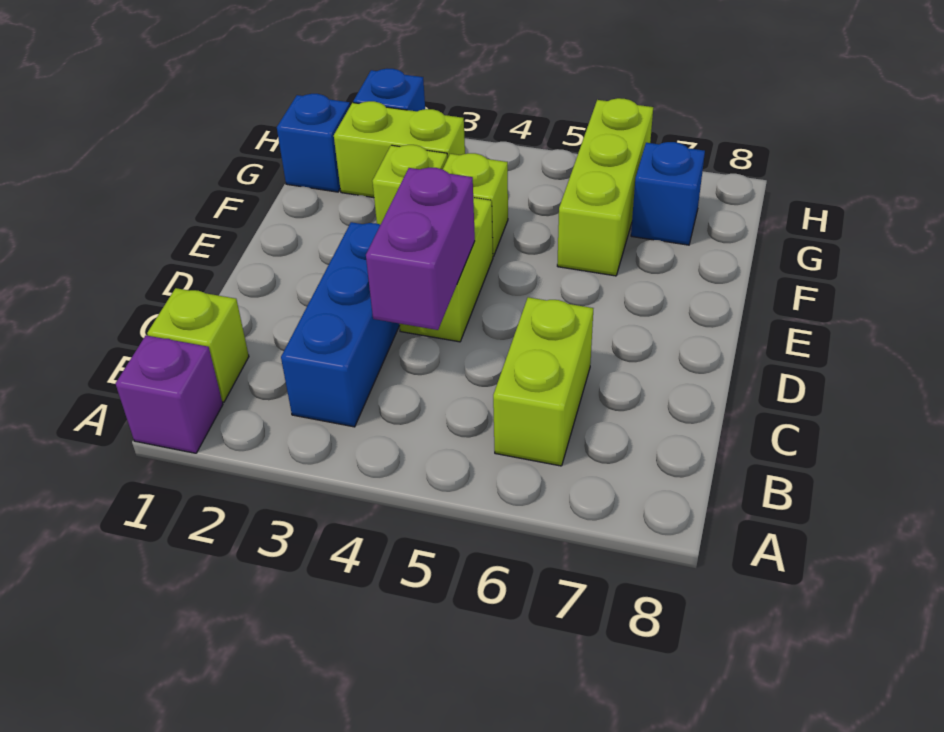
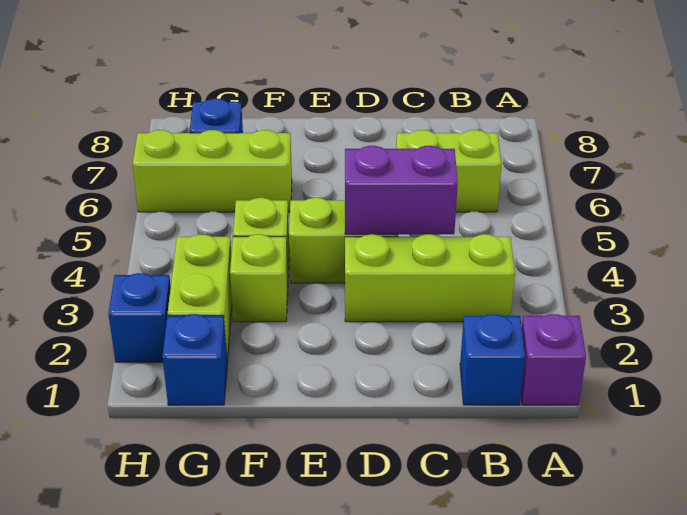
lime 1x1 brick [147,288,249,402] -> blue 1x1 brick [460,314,525,405]
blue 1x3 brick [281,222,400,427] -> lime 1x3 brick [345,234,515,322]

